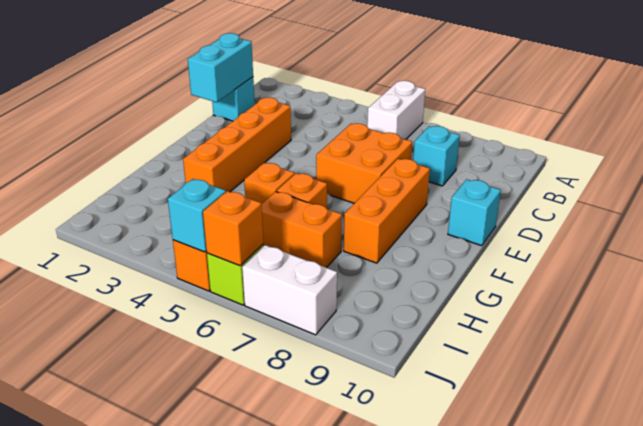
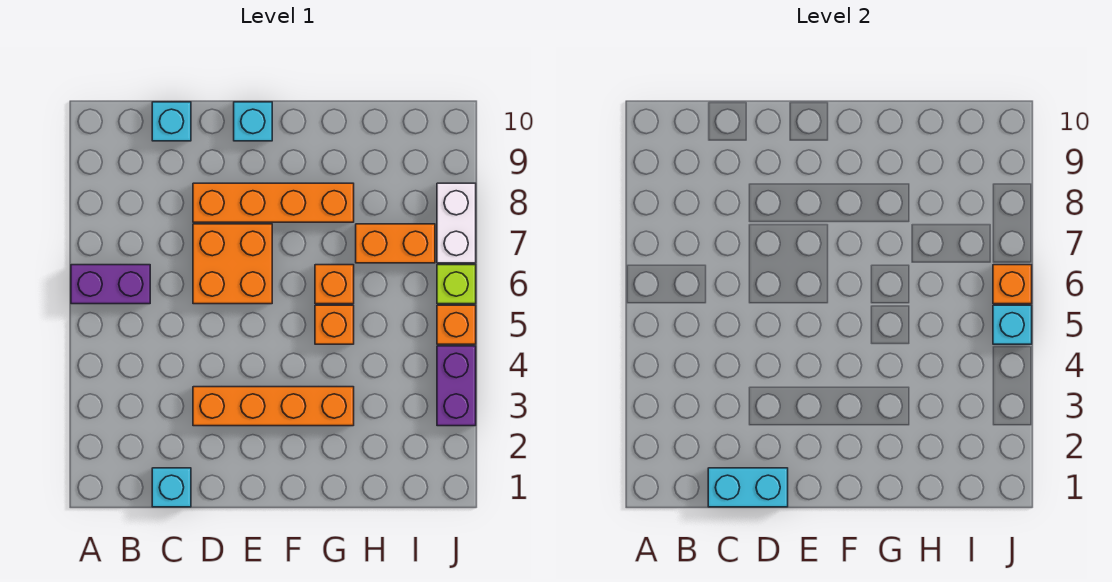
white 1x2 brick [367,81,425,139] -> purple 1x2 brick [71,265,150,304]
cyan 1x1 brick [413,126,460,186] -> cyan 1x1 brick moved to [152,102,191,141]
orange 1x3 brick [344,159,430,263] -> orange 1x4 brick [193,183,354,222]
orange 1x2 brick [261,192,342,268] -> orange 1x2 brick turned to [356,224,435,263]
none -> purple 1x2 brick [437,346,476,426]

